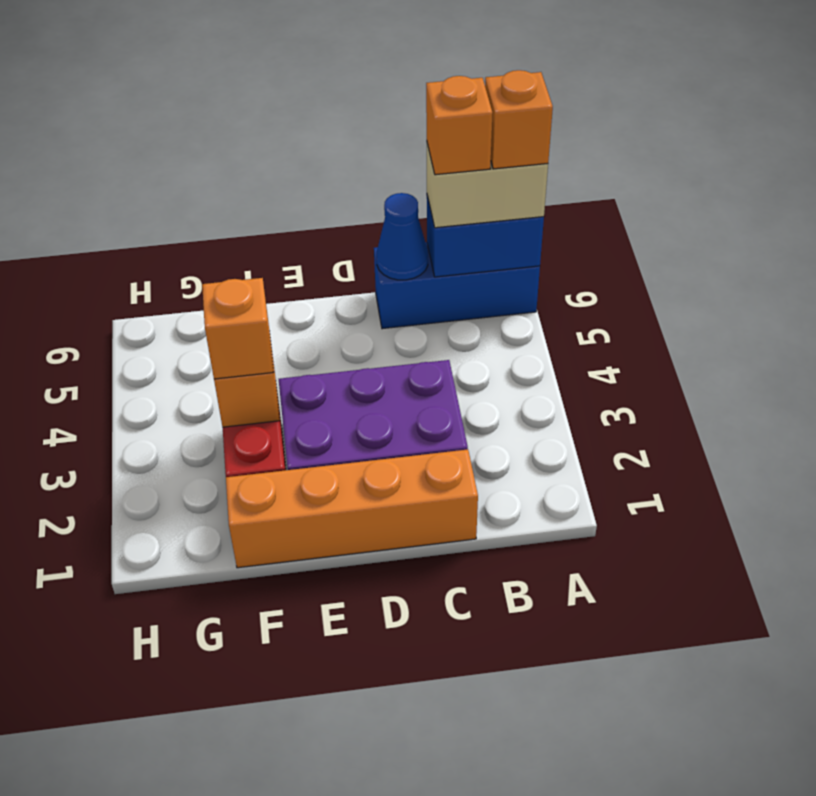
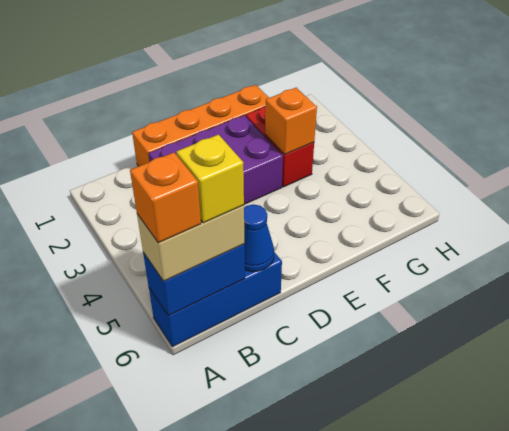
orange 1x1 brick [426,76,493,175] -> yellow 1x1 brick [176,135,244,223]
orange 1x1 brick [202,278,274,379] -> none

